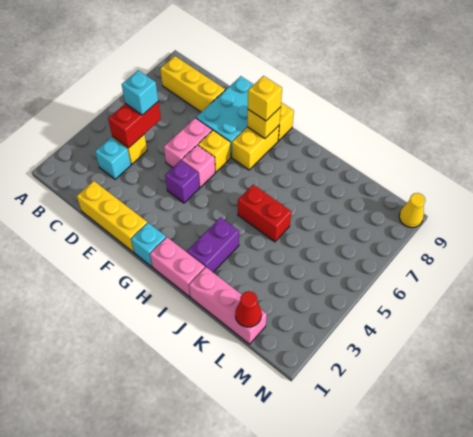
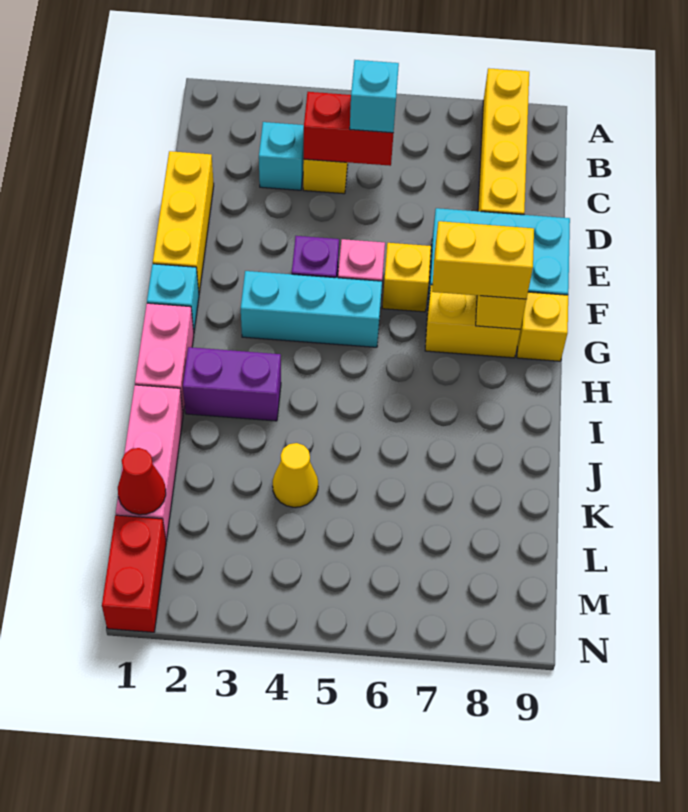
yellow 1x3 brick [160,56,225,112] -> yellow 1x4 brick [478,68,529,215]
pink 1x2 brick [164,118,212,168] -> none
none -> cyan 1x3 brick [241,271,382,347]
yellow 1x1 brick [248,76,282,121] -> yellow 1x2 brick [432,221,534,299]
red 1x2 brick [238,185,291,242] -> red 1x2 brick moved to [102,515,166,632]
yellow 1x1 cone [399,193,425,228] -> yellow 1x1 cone moved to [273,443,318,507]

